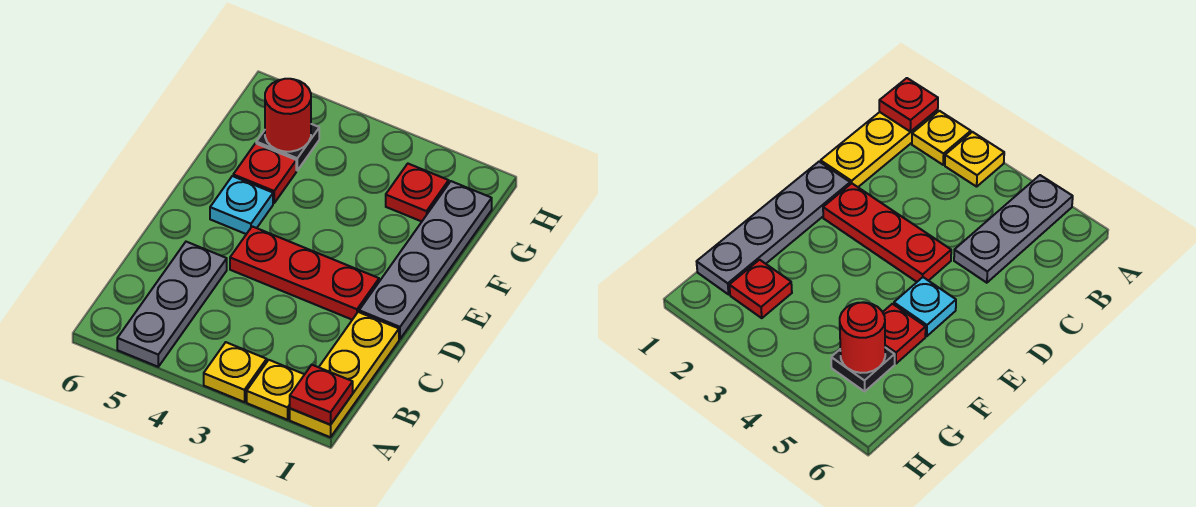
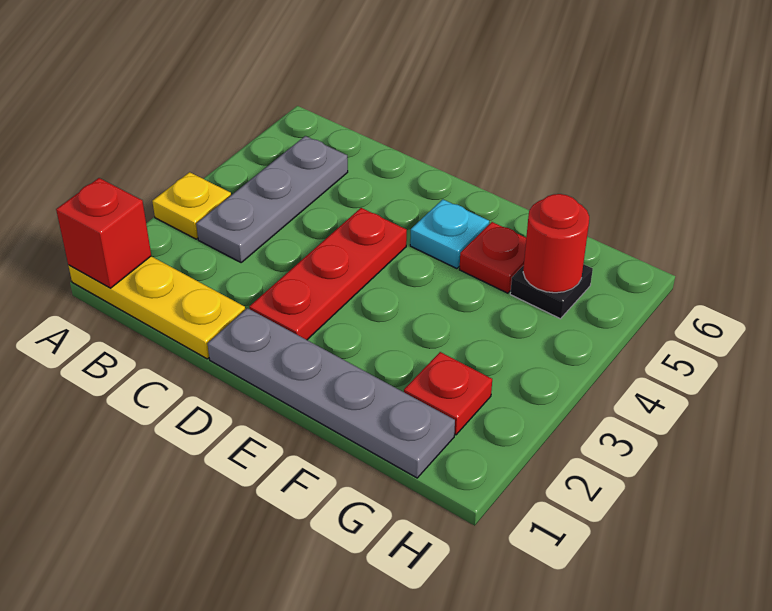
red 1x1 plate [290,365,353,425] -> red 1x1 brick [56,178,151,288]
yellow 1x1 plate [247,360,305,420] -> none
grey 1x3 plate [117,242,227,367] -> grey 1x3 plate turned to [196,136,348,262]

